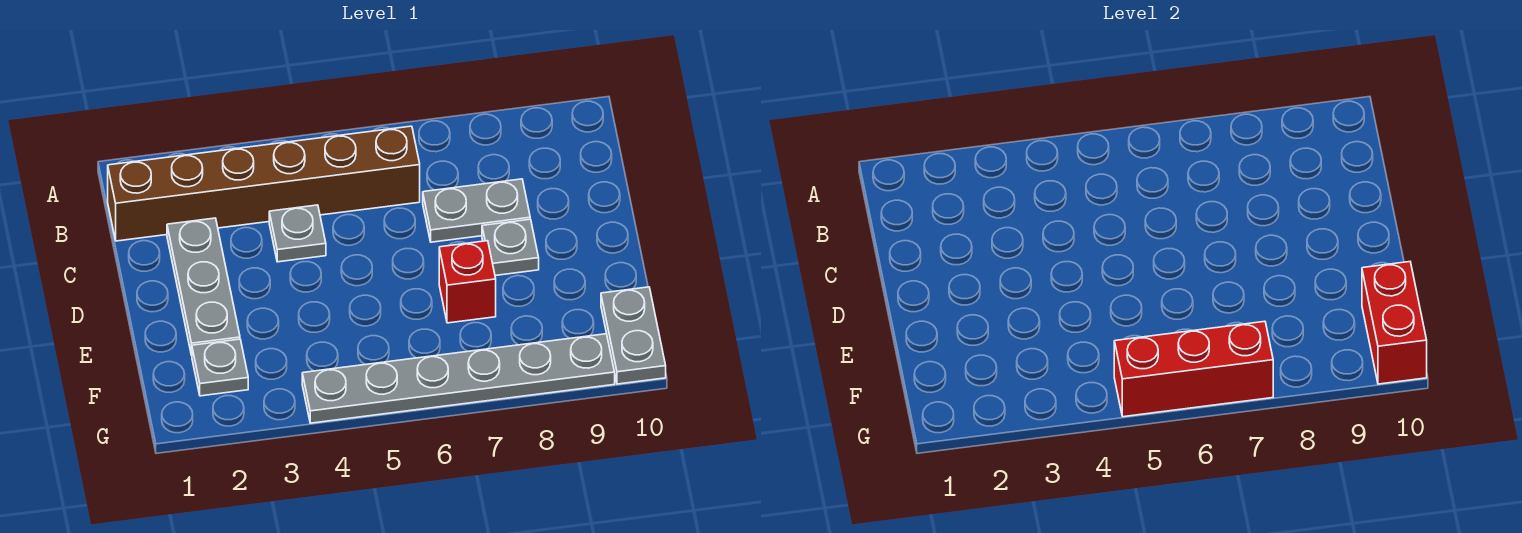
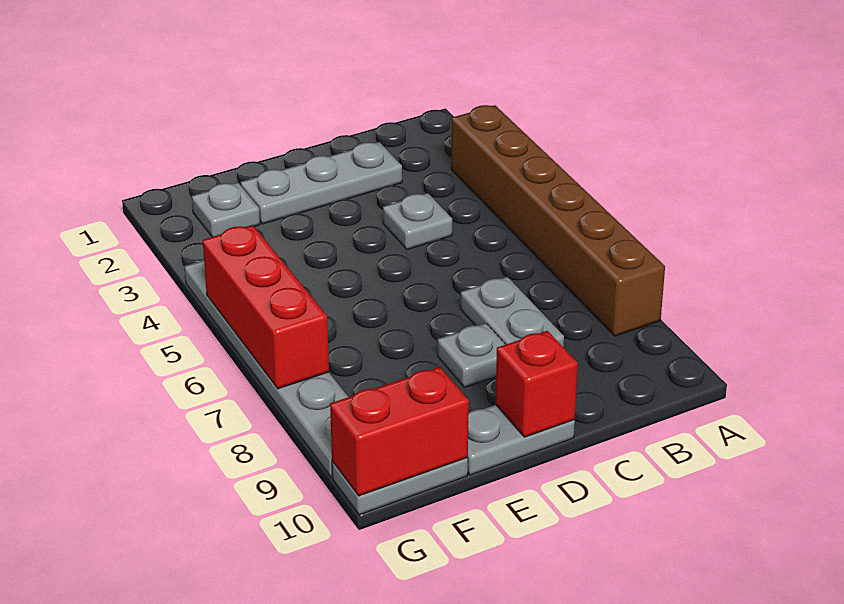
brown 1x6 brick [108,126,420,241] -> brown 1x6 brick moved to [451,105,665,336]
none -> grey 1x2 plate [468,405,575,475]
red 1x1 brick [439,241,496,323] -> red 1x1 brick moved to [495,331,578,437]

